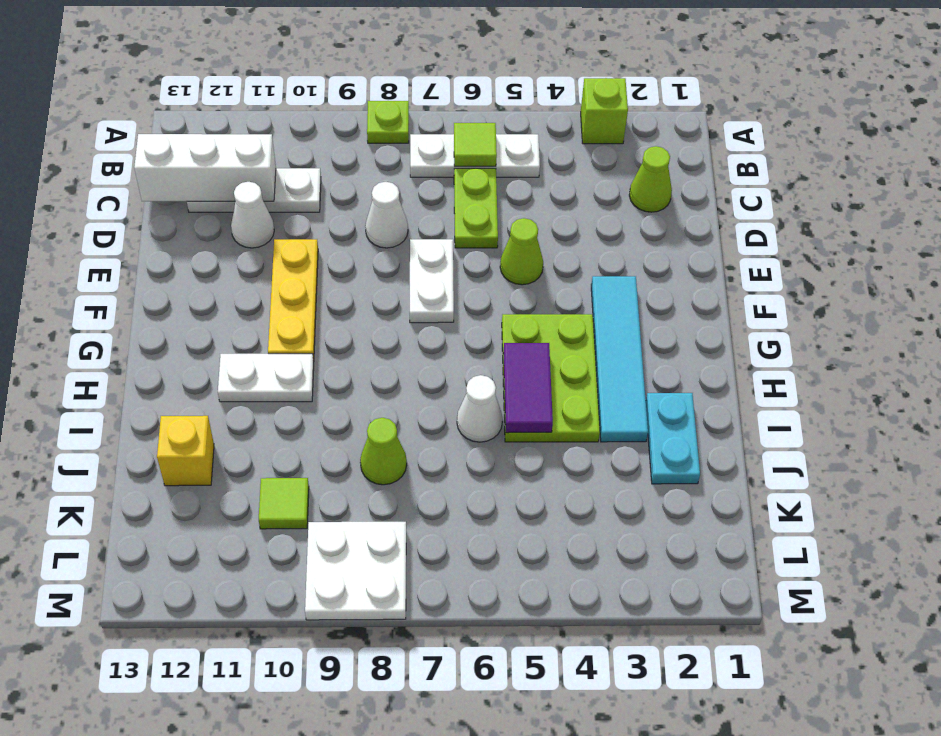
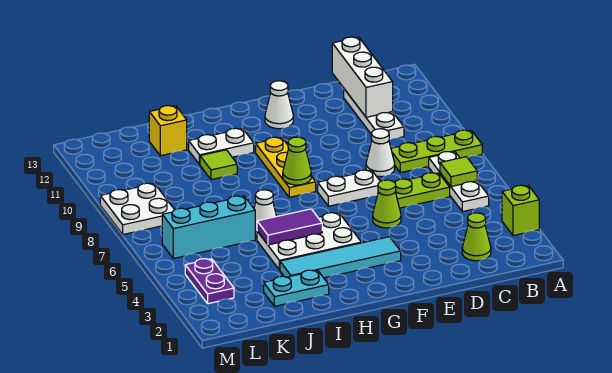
lime 1x1 plate [367,101,409,143] -> lime 1x3 plate [391,130,482,173]
white 1x1 cone [231,182,274,248] -> white 1x1 cone moved to [265,81,293,129]
yellow 1x3 plate [268,239,318,360] -> yellow 1x3 plate turned to [256,137,316,197]
lime 2x3 plate [502,314,600,442] -> white 2x3 plate [257,213,361,270]
white 1x2 plate [218,354,314,402] -> white 1x2 plate turned to [189,128,254,165]
none -> cyan 1x3 brick [162,196,255,258]
lime 1x1 cone [360,418,407,485] -> lime 1x1 cone moved to [283,137,311,185]
lime 1x1 tile [259,478,309,529] -> lime 1x1 tile moved to [200,150,237,180]
none -> purple 1x2 plate [185,259,234,304]

